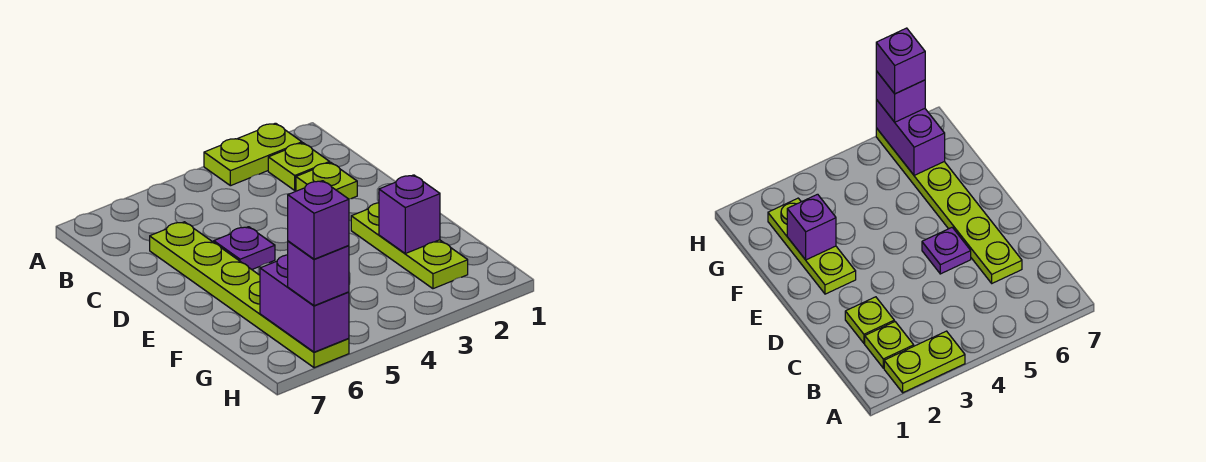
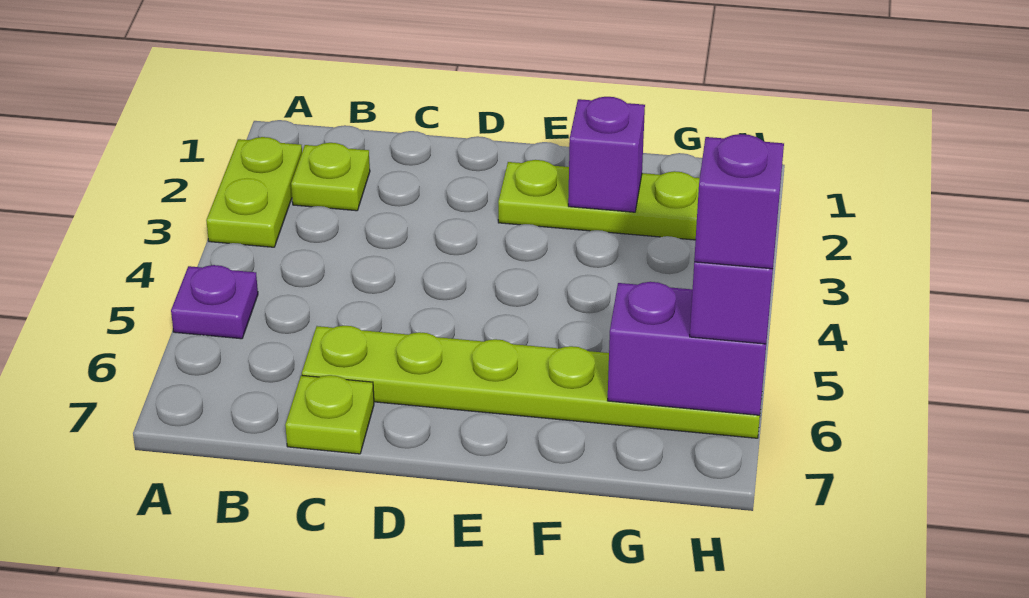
lime 1x1 plate [296,163,357,199] -> lime 1x1 plate moved to [285,375,374,454]
purple 1x1 plate [214,227,275,269] -> purple 1x1 plate moved to [171,265,258,339]

